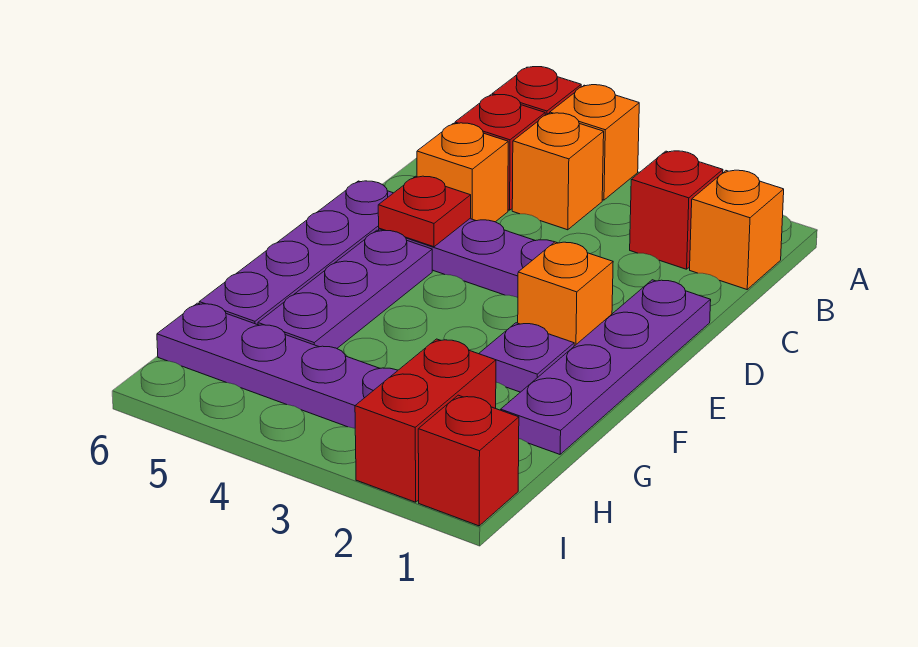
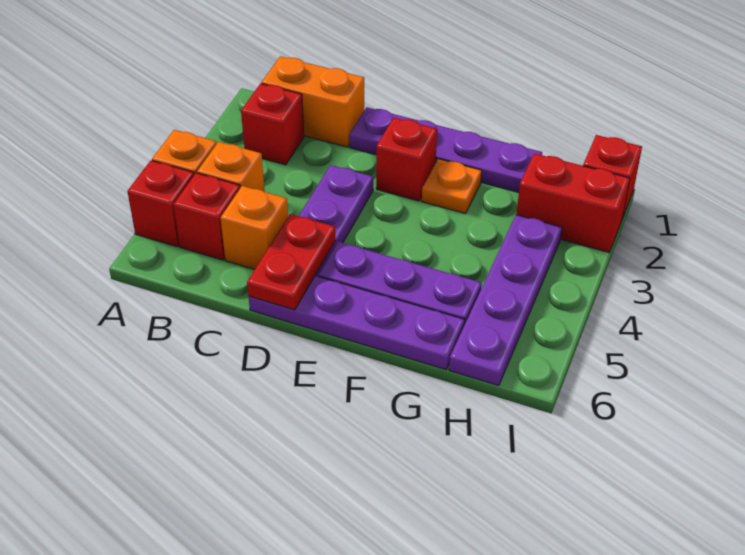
orange 1x1 brick [690,170,784,289] -> orange 1x2 brick [261,56,364,147]
red 1x1 plate [378,176,471,247] -> red 1x2 plate [247,214,336,310]
orange 1x1 brick [518,242,613,346] -> red 1x1 brick [376,118,437,201]
purple 1x1 plate [479,323,574,392] -> orange 1x1 plate [422,159,482,214]

